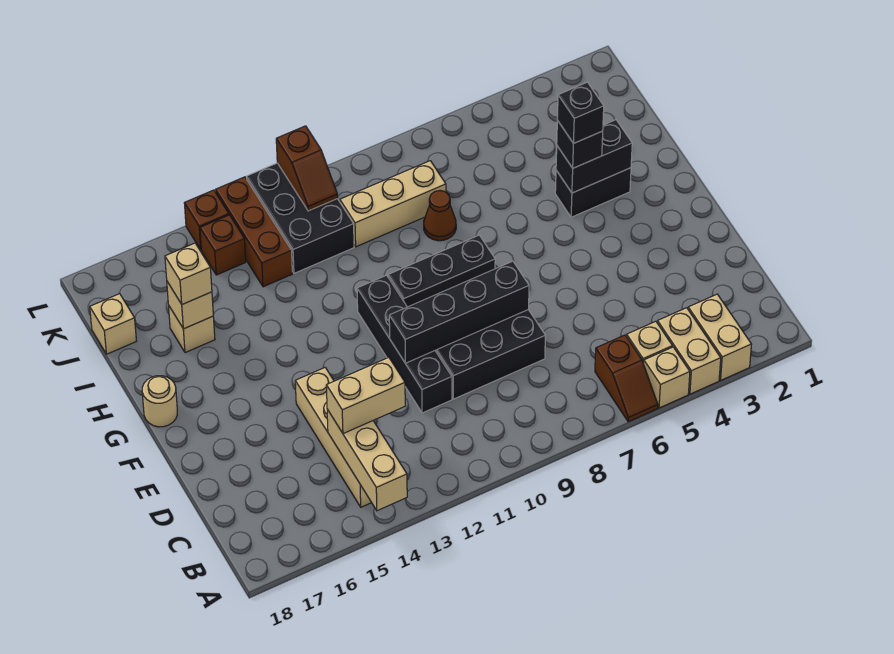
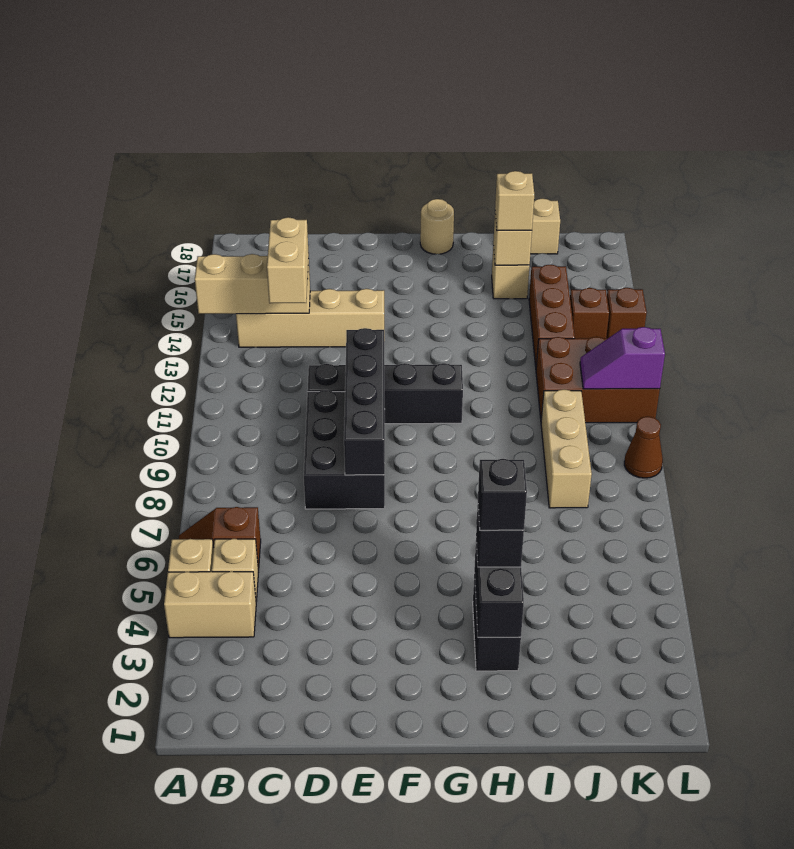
tan 1x2 brick [688,294,752,380] -> none
black 1x3 brick [388,235,495,307] -> none
brown 1x1 cone [424,191,456,241] -> brown 1x1 cone moved to [624,416,663,478]
black 2x3 brick [246,163,354,273] -> brown 2x3 brick [536,337,660,423]
brown 1x3 brick [216,177,292,287] -> brown 1x3 brick turned to [529,265,575,366]
brown 1x2 slope [276,126,338,211] -> purple 1x2 slope [580,327,665,389]

